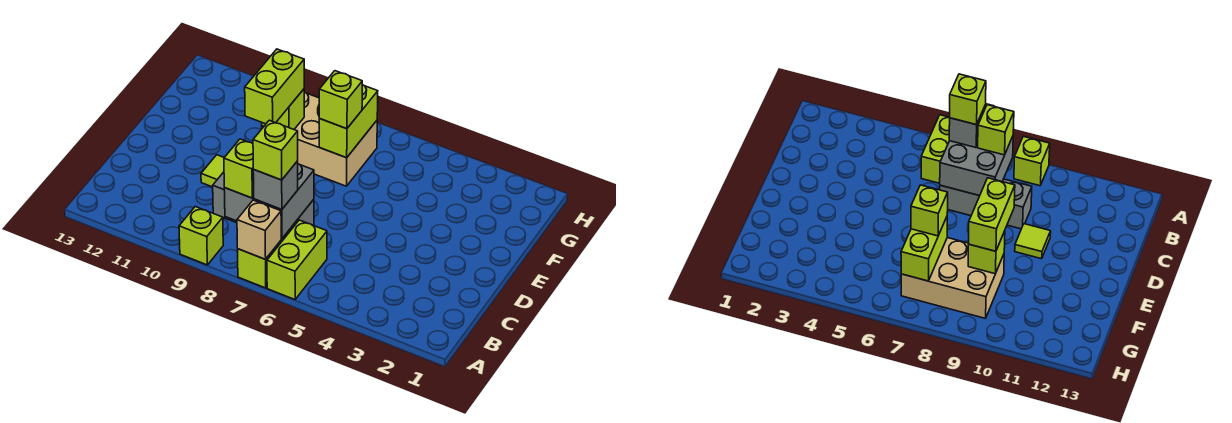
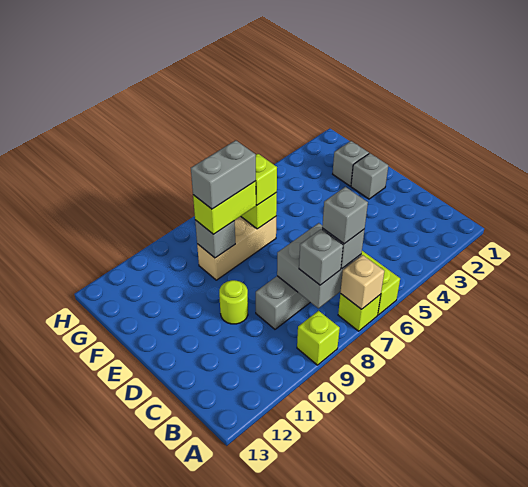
lime 1x1 brick [253,120,298,180] -> grey 1x1 brick [322,187,368,244]
lime 1x1 brick [224,139,254,198] -> grey 1x1 brick [299,229,343,285]
lime 1x1 tile [201,155,224,187] -> lime 1x1 round brick [219,280,248,324]
none -> grey 1x1 brick [351,153,388,199]
lime 1x2 brick [245,49,304,124] -> lime 1x2 brick turned to [193,181,256,234]
none -> grey 1x1 brick [333,141,369,186]
tan 2x3 brick [262,92,377,186] -> tan 1x3 brick [197,216,276,280]
none -> grey 1x2 brick [191,140,256,209]
lime 1x1 brick [262,89,304,129] -> grey 1x1 brick [195,220,235,258]

